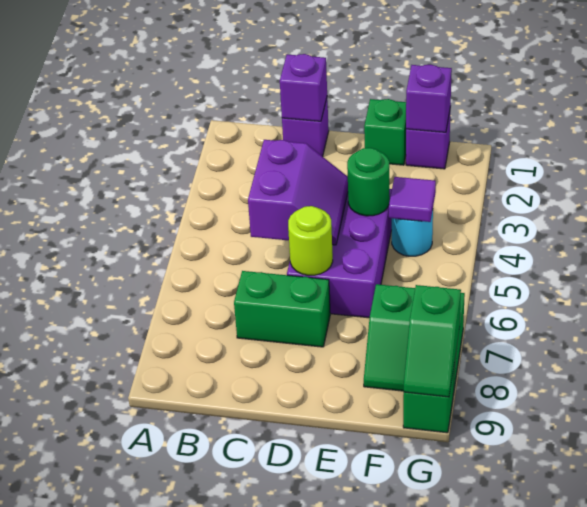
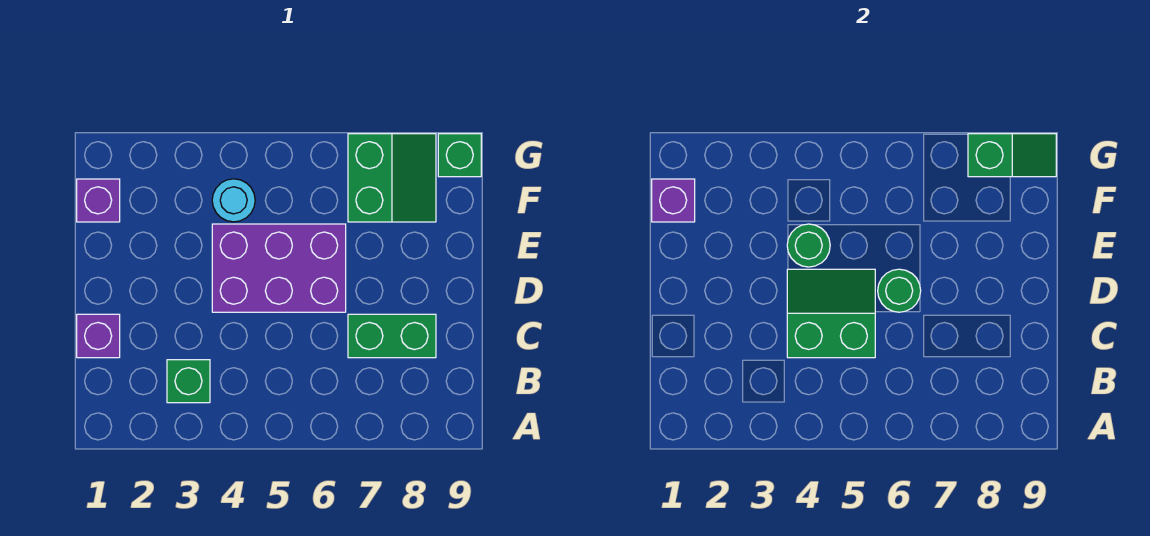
purple 1x1 brick [280,54,327,121] -> none
purple 2x2 slope [248,140,348,245] -> green 2x2 slope [787,269,875,358]
green 1x2 brick [234,271,330,347] -> green 1x2 brick turned to [348,314,436,358]
lime 1x1 round brick [288,206,333,275] -> green 1x1 round brick [878,269,921,312]
green 1x1 brick [364,99,406,165] -> green 1x1 brick moved to [167,360,210,403]
purple 1x1 tile [389,177,436,222] -> none

